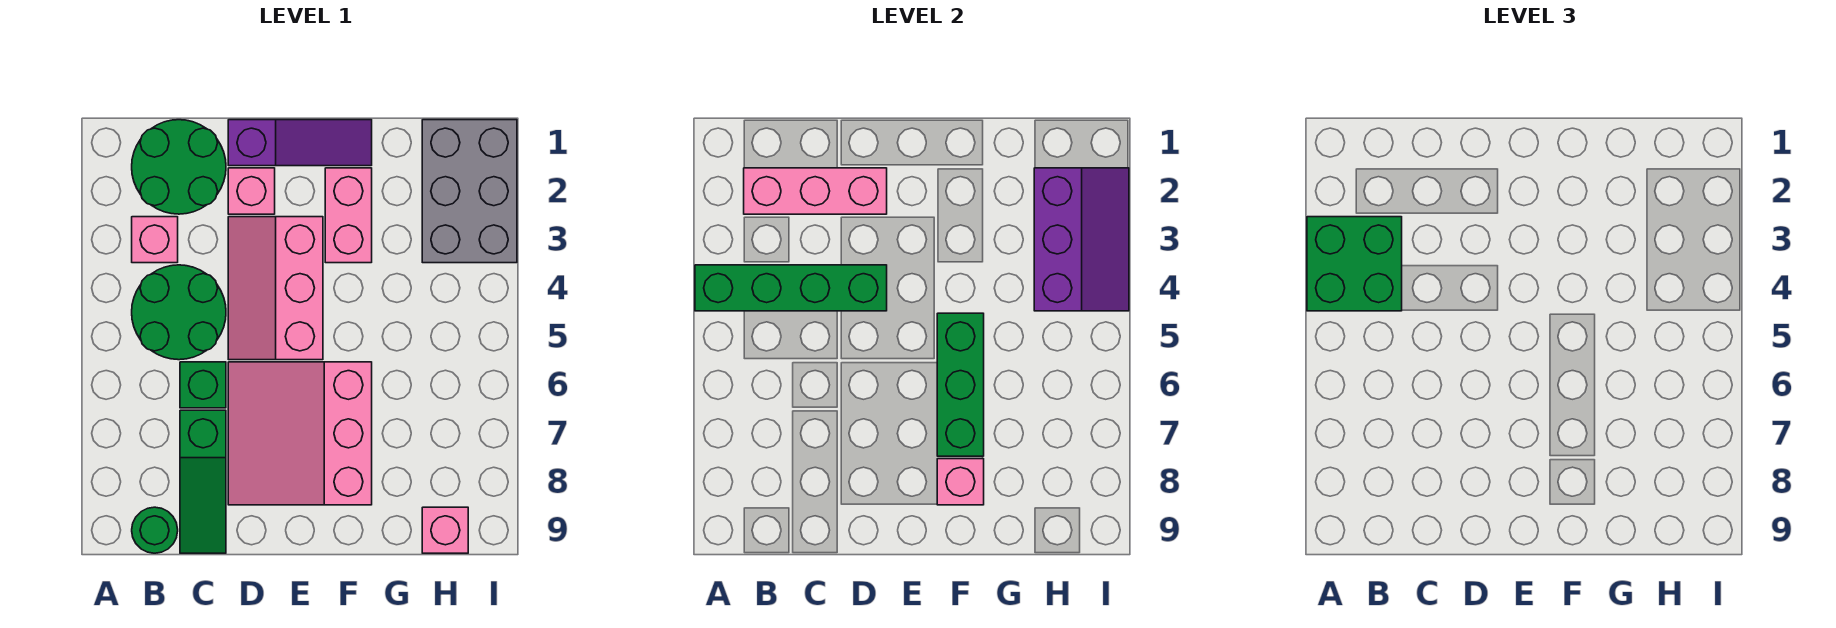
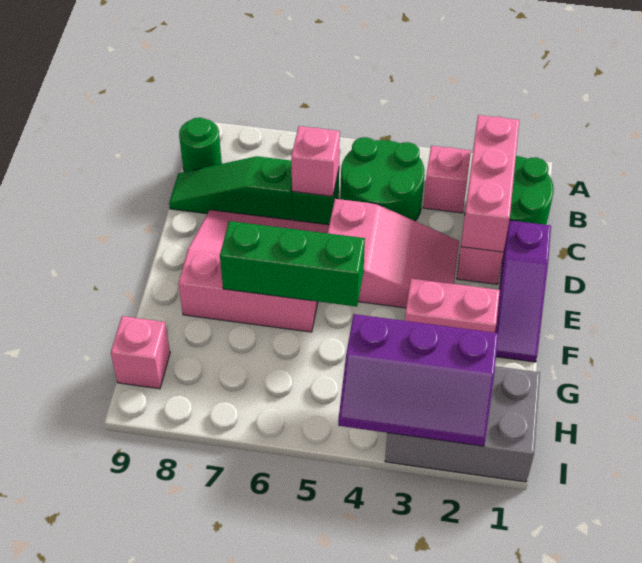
green 2x2 brick [1307,217,1402,311] -> none
green 1x4 brick [695,265,887,311] -> none
pink 2x3 slope [228,217,323,360] -> pink 2x3 slope turned to [328,199,459,308]
pink 1x1 brick [937,459,984,505] -> pink 1x1 brick moved to [291,126,340,196]

